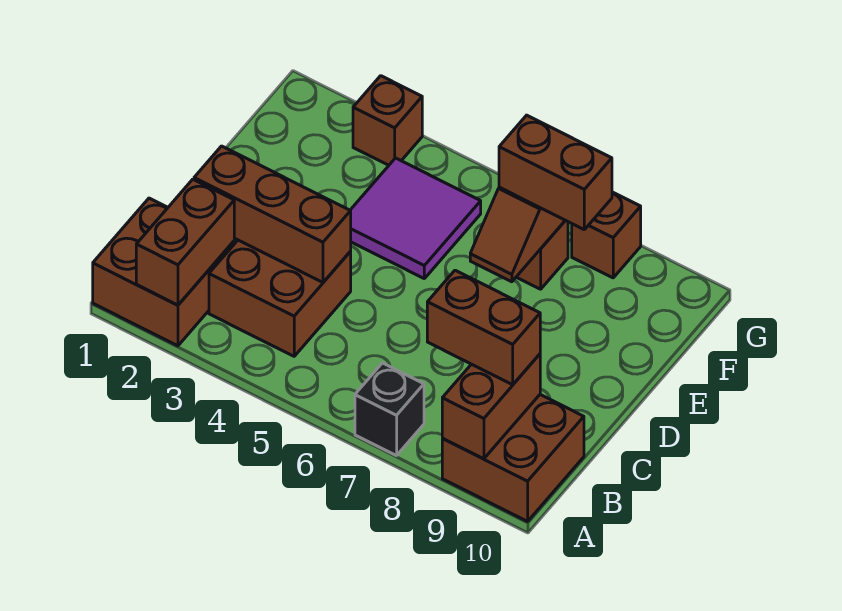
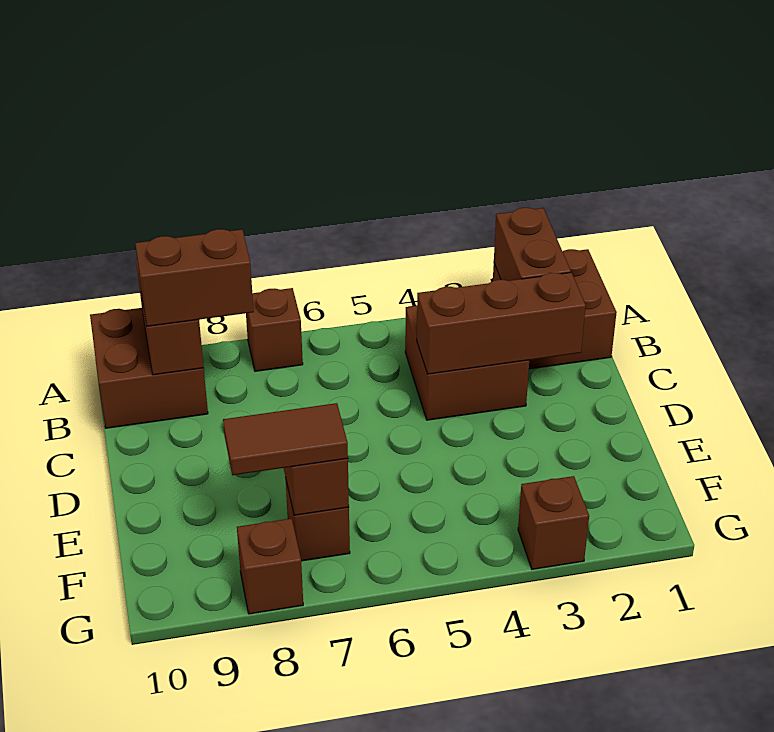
black 1x1 brick [355,363,424,456] -> brown 1x1 brick [246,288,303,371]
purple 2x2 tile [350,158,481,278] -> none
brown 1x2 brick [499,115,612,229] -> brown 1x2 tile [223,403,348,475]

